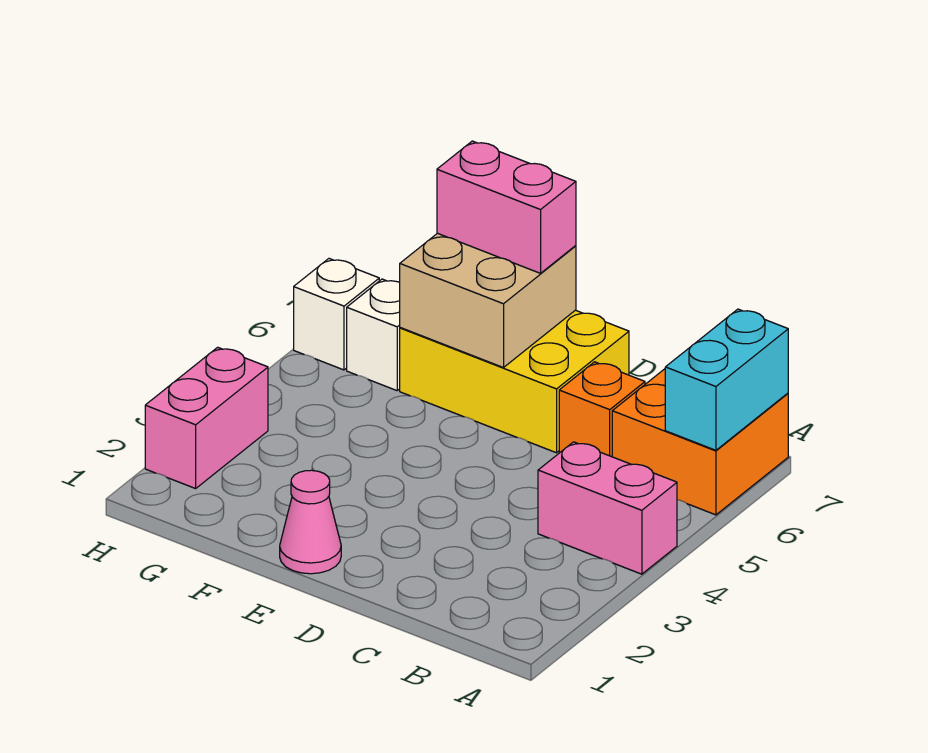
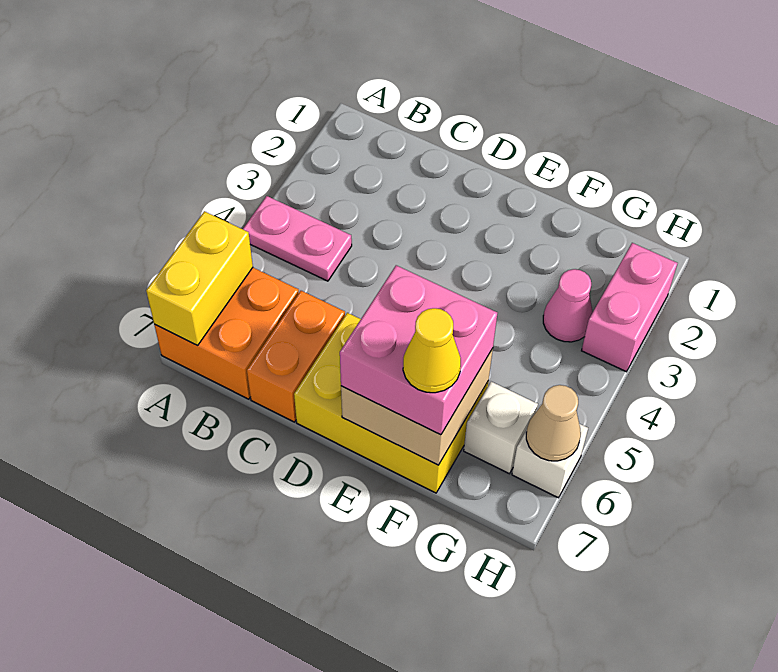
pink 1x2 brick [538,442,677,574] -> pink 1x2 plate [243,196,352,281]
cyan 1x2 brick [665,309,788,450] -> yellow 1x2 brick [146,211,253,345]
orange 1x1 brick [559,362,645,457] -> orange 1x2 brick [247,291,345,422]
pink 1x1 cone [280,470,341,574] -> pink 1x1 cone moved to [543,269,593,342]
pink 1x2 brick [437,141,576,273] -> pink 2x2 brick [340,265,497,435]
none -> yellow 1x1 cone [403,308,461,393]
none -> tan 1x1 cone [526,385,581,461]

